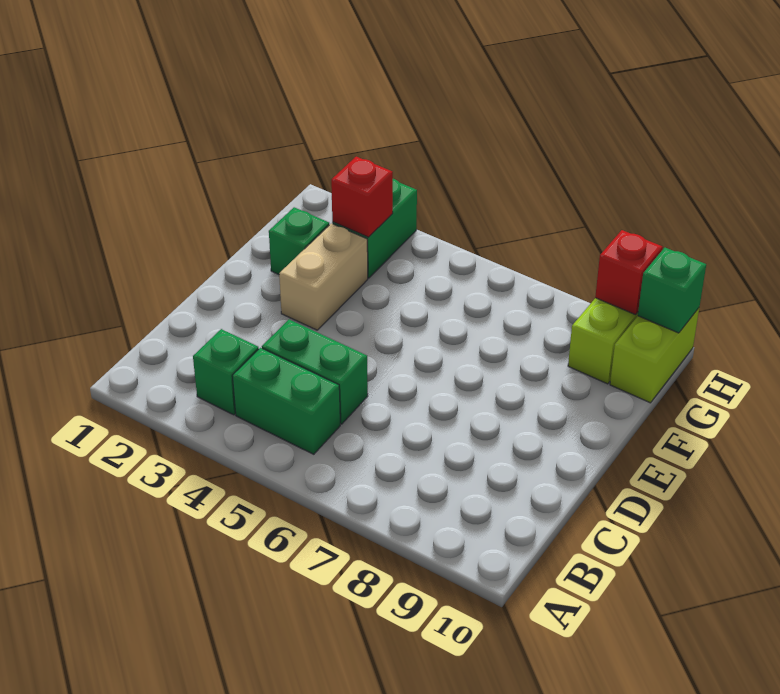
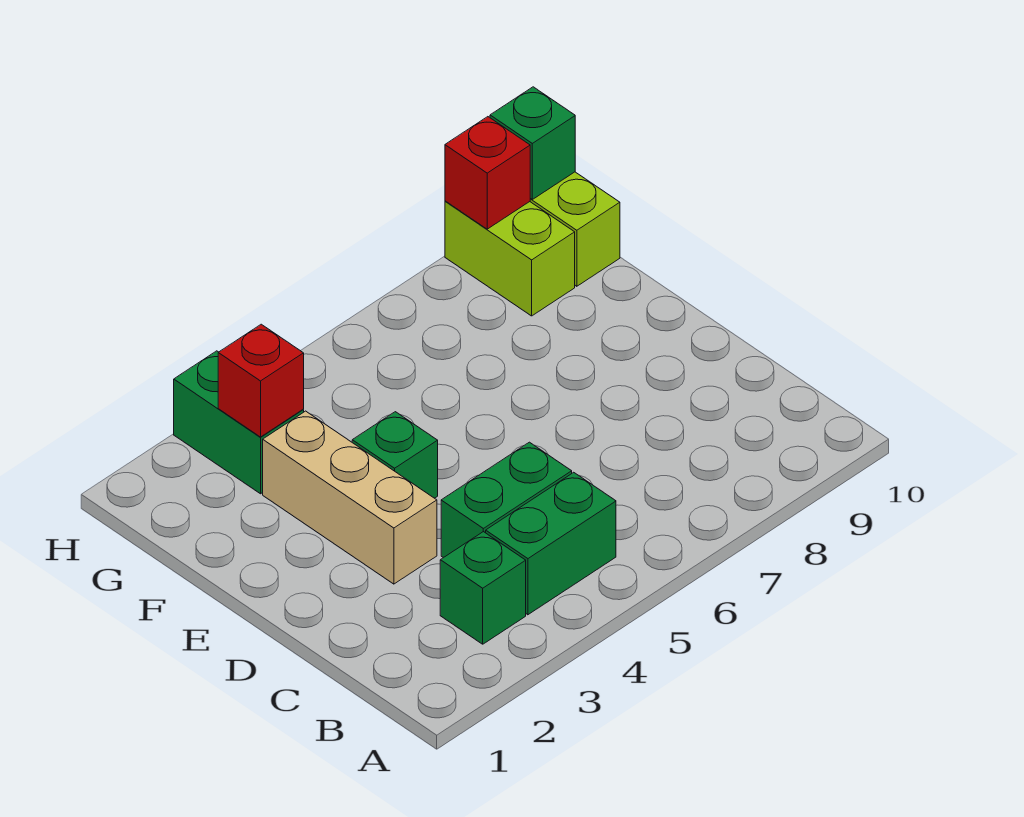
tan 1x2 brick [279,223,368,330] -> tan 1x3 brick [263,411,437,584]
green 1x1 brick [269,207,329,275] -> green 1x1 brick moved to [352,412,438,498]

